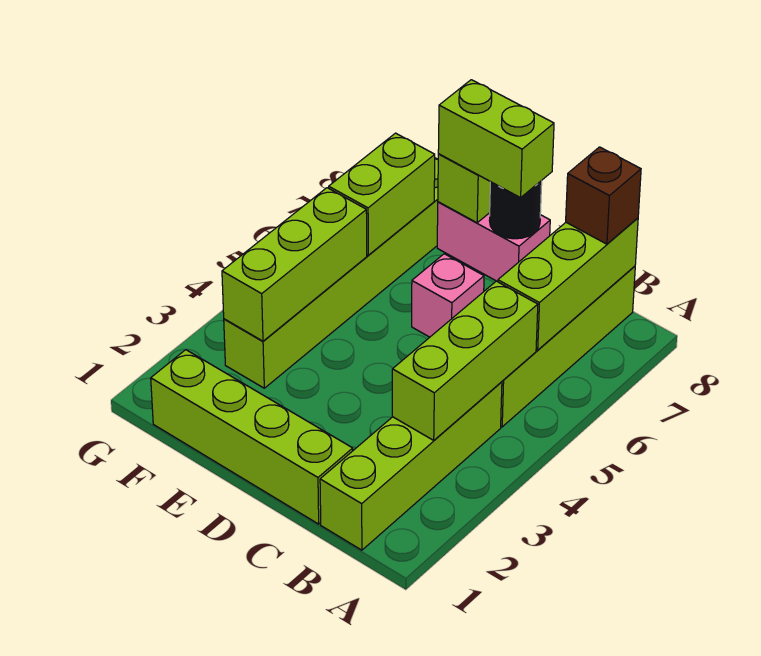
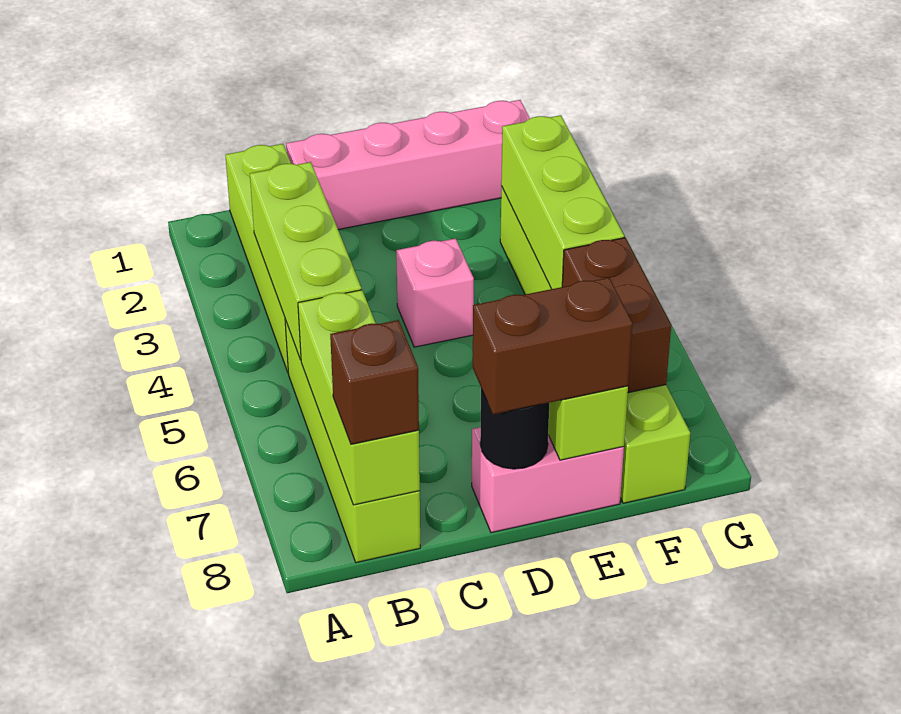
lime 1x4 brick [151,350,353,524] -> pink 1x4 brick [286,100,530,230]
pink 1x1 brick [412,254,484,337] -> pink 1x1 brick moved to [396,238,474,347]
lime 1x2 brick [438,80,554,198] -> brown 1x2 brick [473,278,633,414]
lime 1x2 brick [329,133,435,255] -> brown 1x2 brick [562,238,671,393]

